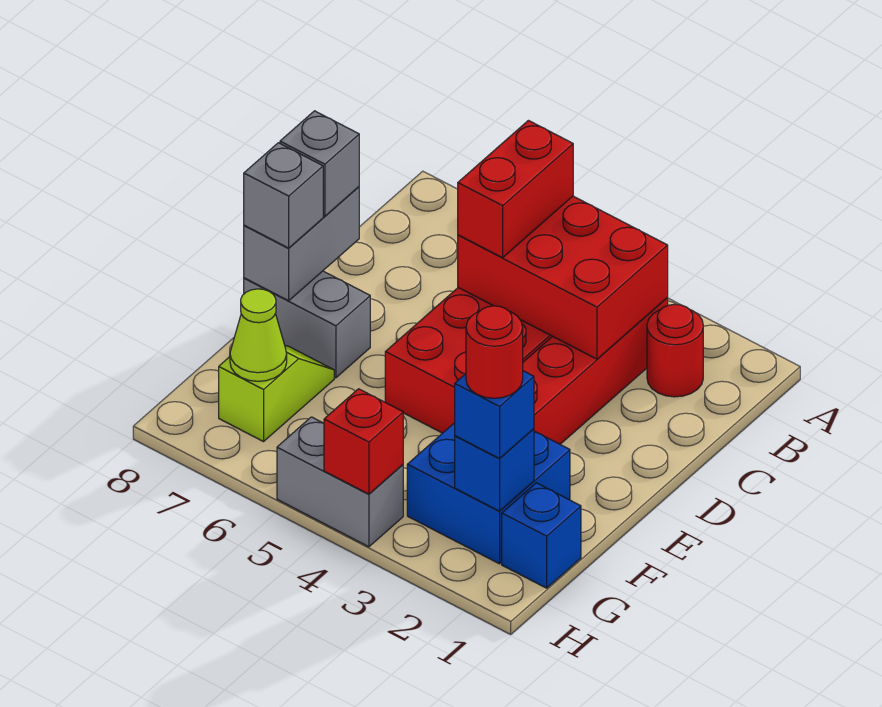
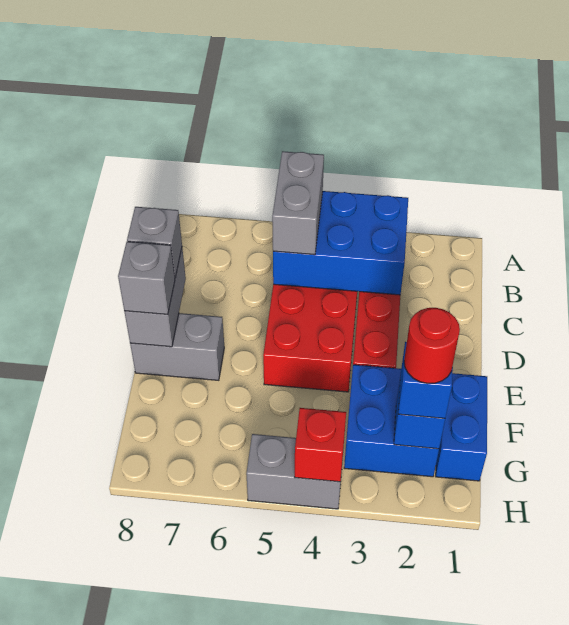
red 1x1 round brick [647,304,703,397] -> none
red 2x3 brick [458,196,668,359] -> blue 2x3 brick [273,191,408,295]
red 1x2 brick [458,121,573,258] -> grey 1x2 brick [272,151,324,255]
lime 1x2 slope [219,345,334,442] -> none
blue 1x1 brick [502,483,581,588] -> blue 1x2 brick [436,373,487,481]
lime 1x1 cone [230,289,287,381] -> none

